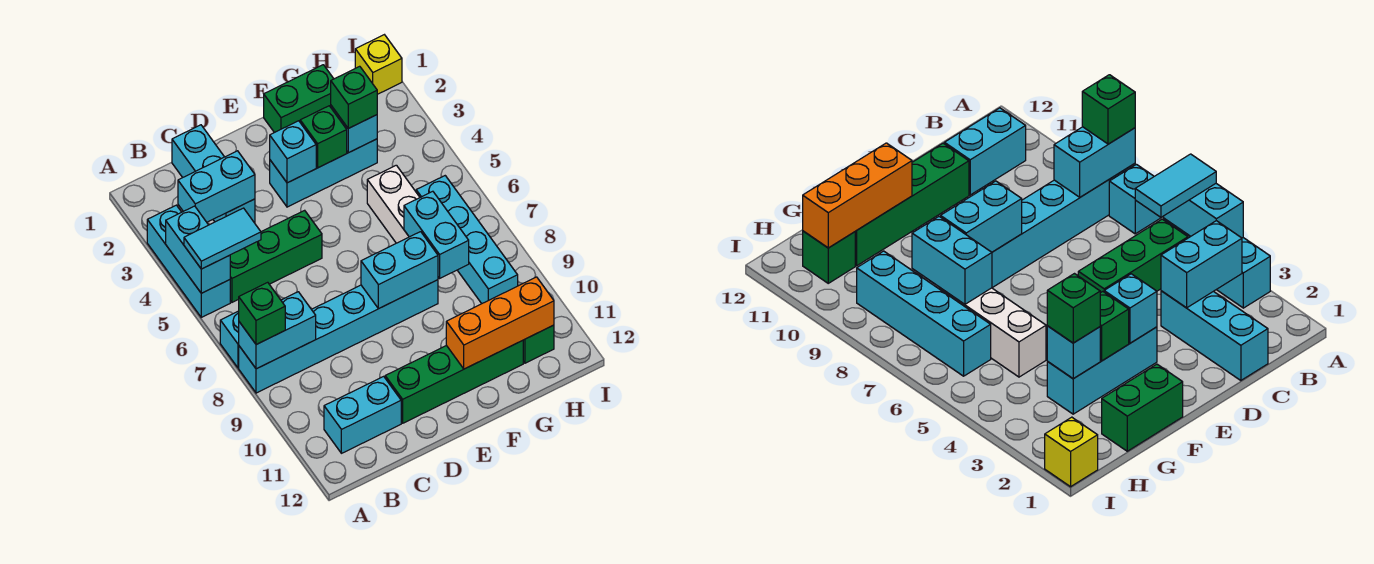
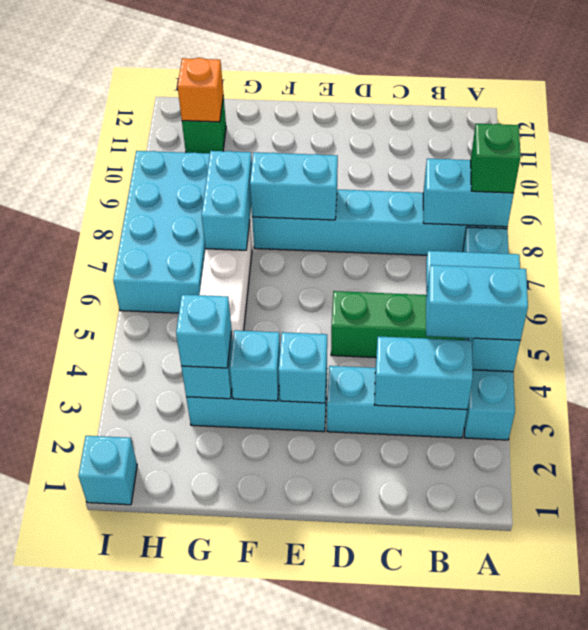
cyan 1x2 brick [324,376,401,453] -> cyan 1x2 brick moved to [426,265,528,340]
cyan 1x3 brick [172,125,255,223] -> cyan 1x3 brick turned to [327,366,467,438]
green 1x4 brick [385,340,523,423] -> none
green 1x2 brick [264,65,334,133] -> none
green 1x1 brick [300,106,347,168] -> cyan 1x1 brick [230,330,280,401]
orange 1x3 brick [446,277,554,369] -> orange 1x1 brick [178,58,223,122]
green 1x1 brick [331,66,377,128] -> cyan 1x1 brick [176,295,232,368]
cyan 1x4 brick [416,176,518,304] -> cyan 2x4 brick [113,151,210,313]
yellow 1x1 brick [355,35,402,94] -> cyan 1x1 brick [78,436,137,505]

